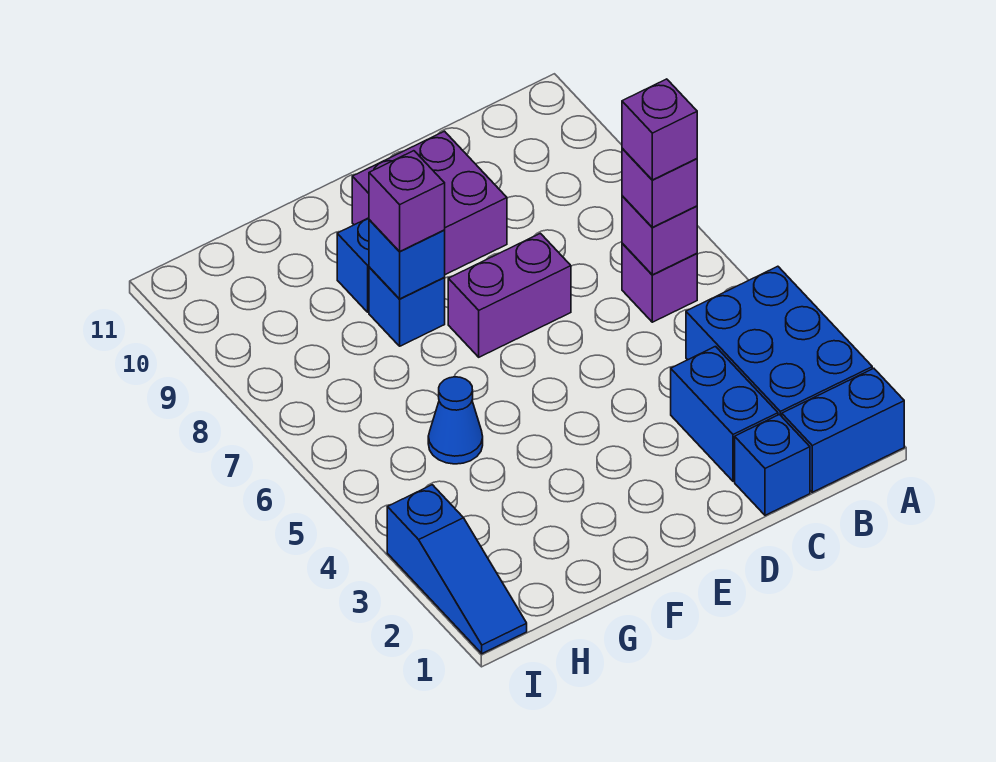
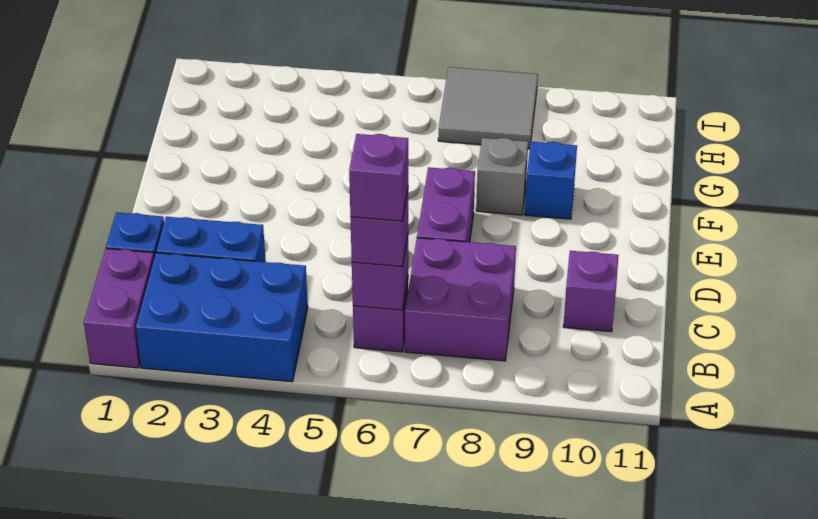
blue 1x2 brick [782,368,904,492] -> purple 1x2 brick [84,249,154,368]
purple 2x2 brick [352,131,507,275] -> purple 2x2 brick moved to [405,238,516,361]
blue 1x1 brick [369,267,445,346] -> grey 1x1 brick [476,138,528,215]
blue 1x1 brick [369,220,445,299] -> none
purple 1x1 brick [369,151,445,252] -> purple 1x1 brick moved to [563,251,619,332]
blue 1x1 cone [428,377,483,464] -> none
none -> grey 2x2 tile [438,67,538,149]
blue 1x3 slope [387,485,527,654] -> none

